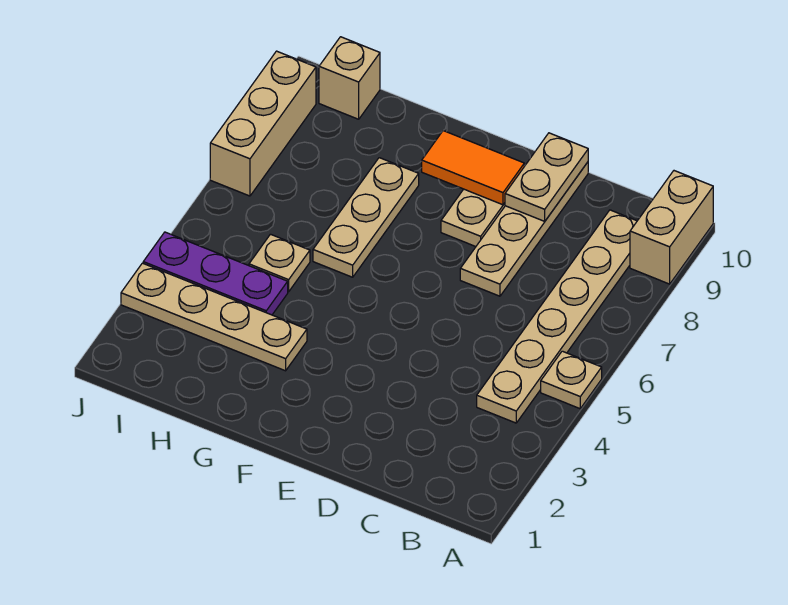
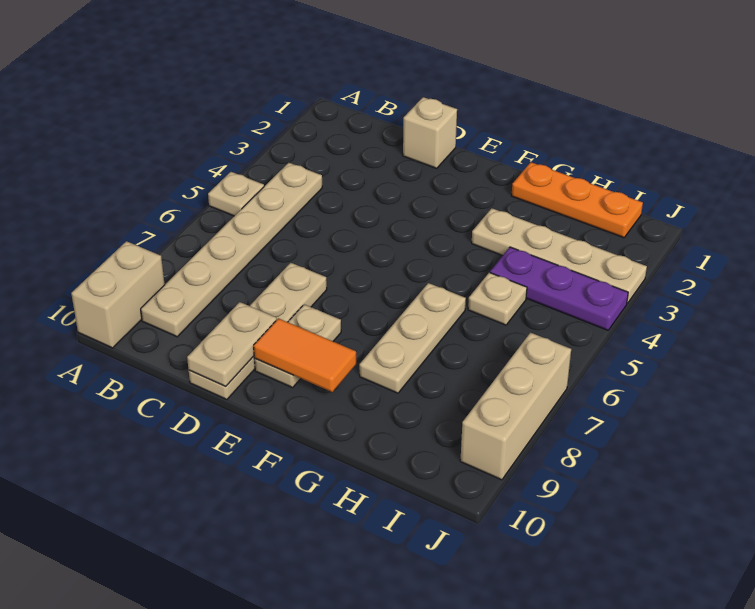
none -> orange 1x3 plate [512,162,643,238]
tan 1x1 brick [319,37,380,119] -> tan 1x1 brick moved to [403,97,457,168]

